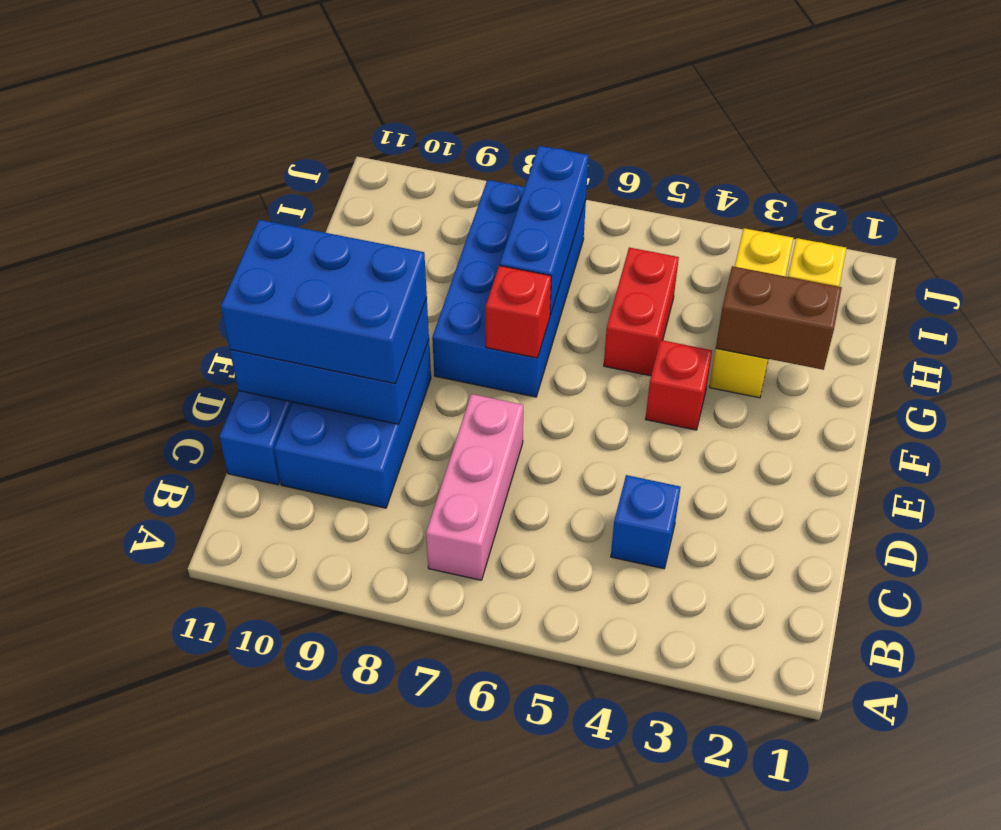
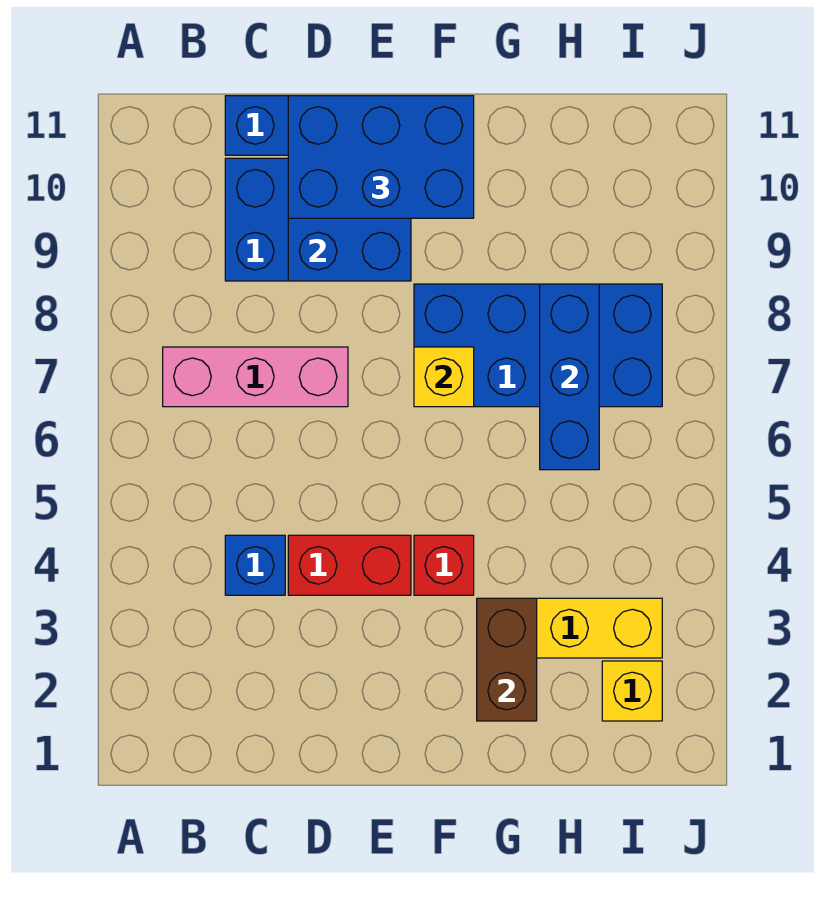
blue 2x3 brick [221,220,427,384] -> blue 2x3 brick turned to [288,96,474,218]
red 1x1 brick [486,265,551,358] -> yellow 1x1 brick [414,347,474,407]
red 1x2 brick [604,247,679,376] -> red 1x2 brick moved to [288,535,411,595]
blue 1x3 brick [500,146,588,315] -> blue 1x3 brick turned to [540,284,599,470]

